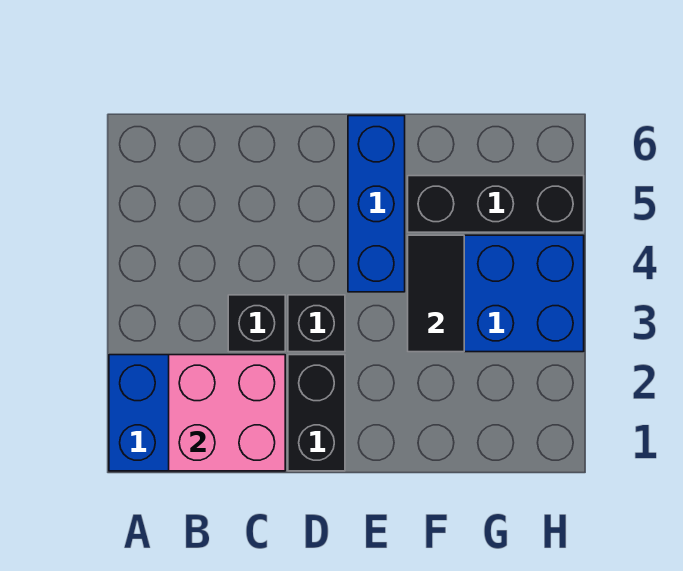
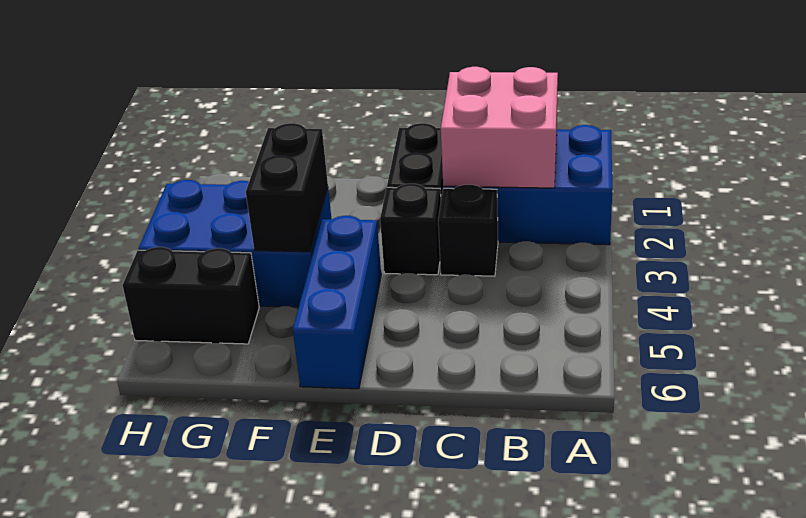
black 1x2 tile [408,235,464,352] -> black 1x2 brick [246,123,328,252]
black 1x3 brick [408,176,584,232] -> black 1x2 brick [122,247,259,344]

